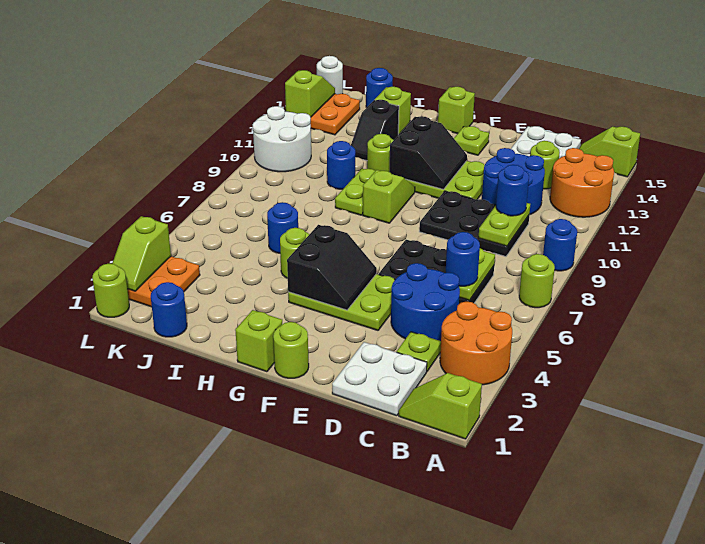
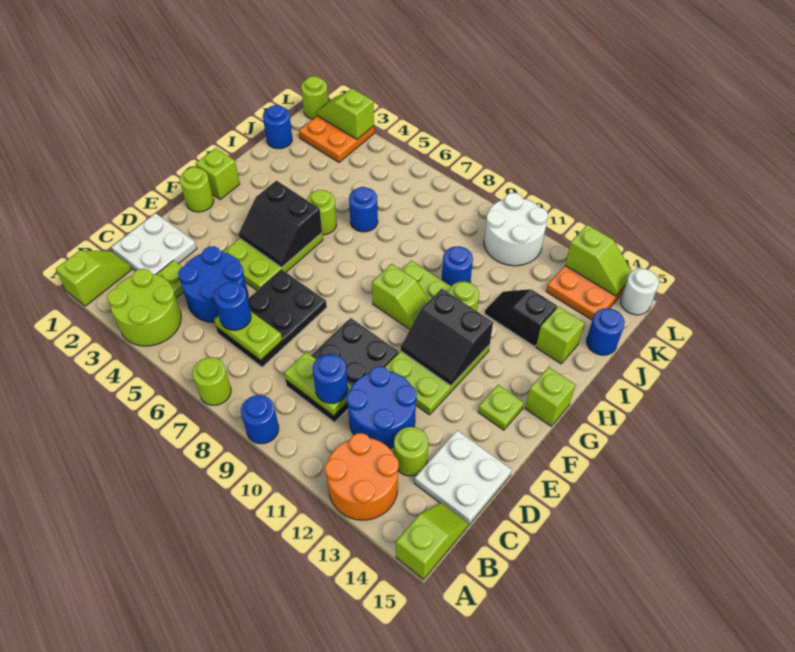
orange 2x2 round brick [440,302,512,385] -> lime 2x2 round brick [107,269,181,346]

